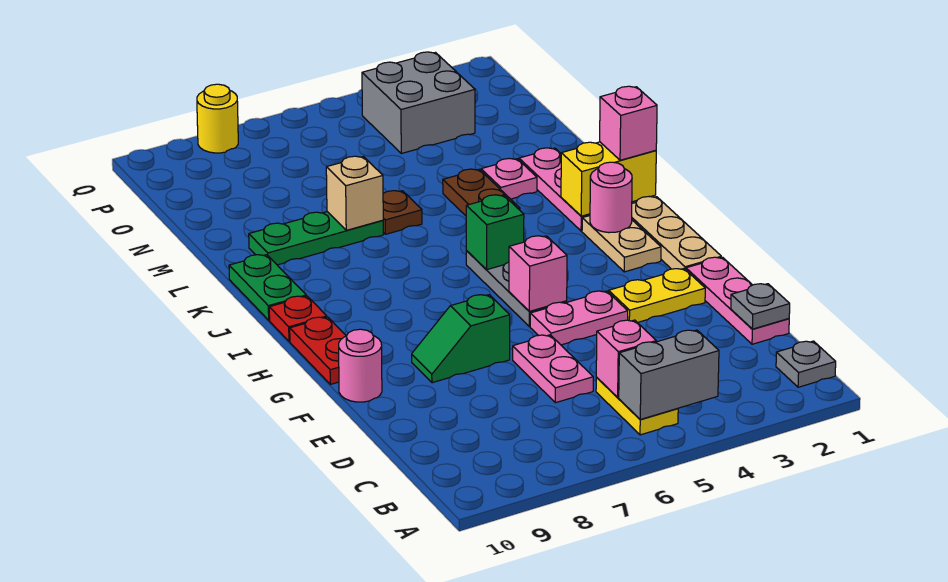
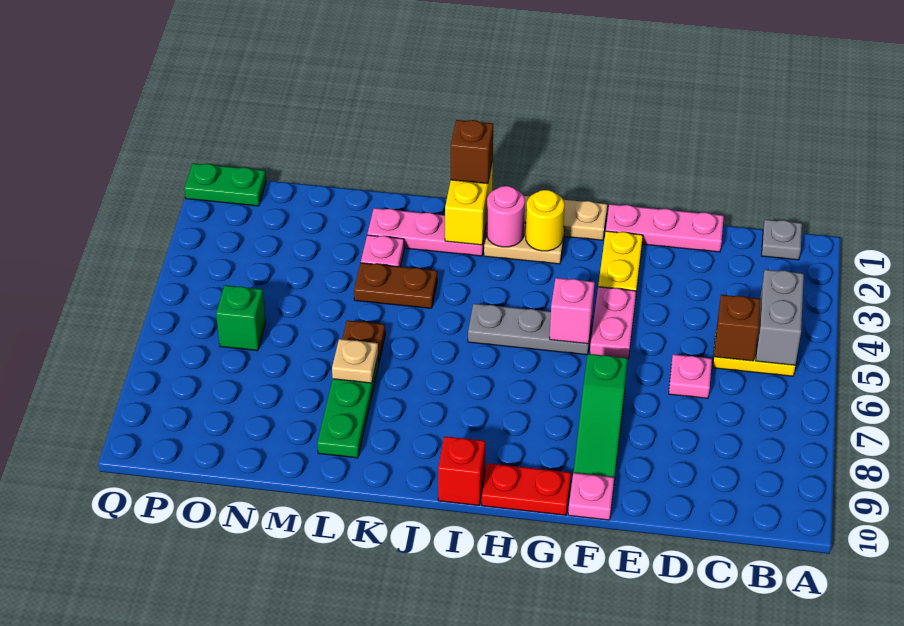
pink 1x1 brick [596,320,656,397] -> brown 1x1 brick [714,295,761,361]
grey 1x1 plate [731,284,790,329] -> none
pink 1x2 plate [513,335,593,403] -> pink 1x1 plate [669,354,712,398]
green 1x2 slope [412,295,510,383] -> green 1x3 slope [574,354,628,479]
pink 1x1 round brick [339,329,382,402] -> pink 1x1 plate [568,473,614,520]
green 1x1 brick [466,195,524,270] -> green 1x1 brick moved to [216,285,266,351]
red 1x1 plate [269,296,327,341] -> red 1x1 brick [438,436,485,505]
pink 1x1 brick [600,86,657,160] -> brown 1x1 brick [451,120,493,184]
green 1x2 plate [229,255,306,320] -> green 1x2 plate moved to [184,163,266,206]
tan 1x1 brick [326,156,383,230] -> tan 1x1 plate [332,339,378,383]
grey 2x2 brick [362,52,475,153] -> none
yellow 1x1 round brick [197,84,238,153] -> yellow 1x1 round brick moved to [526,190,564,251]

